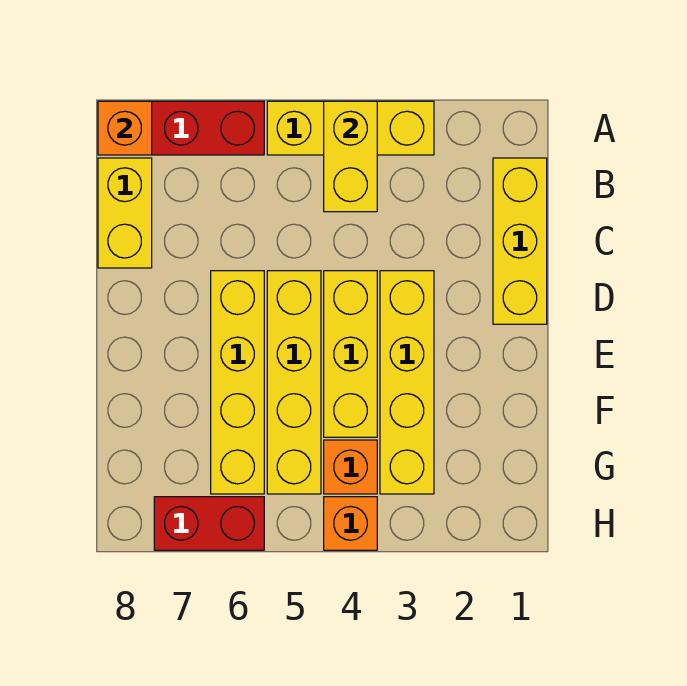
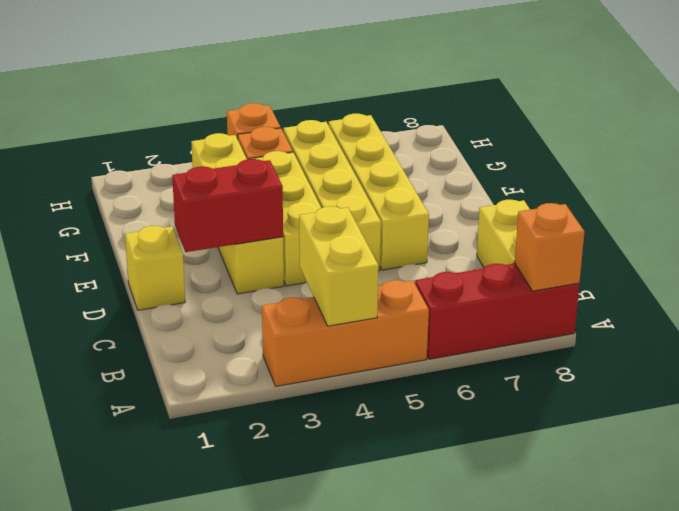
yellow 1x3 brick [267,101,434,155] -> orange 1x3 brick [262,280,429,386]
yellow 1x3 brick [493,158,547,324] -> yellow 1x1 brick [125,226,185,310]
red 1x2 brick [154,497,264,550] -> red 1x2 brick moved to [172,159,283,252]

